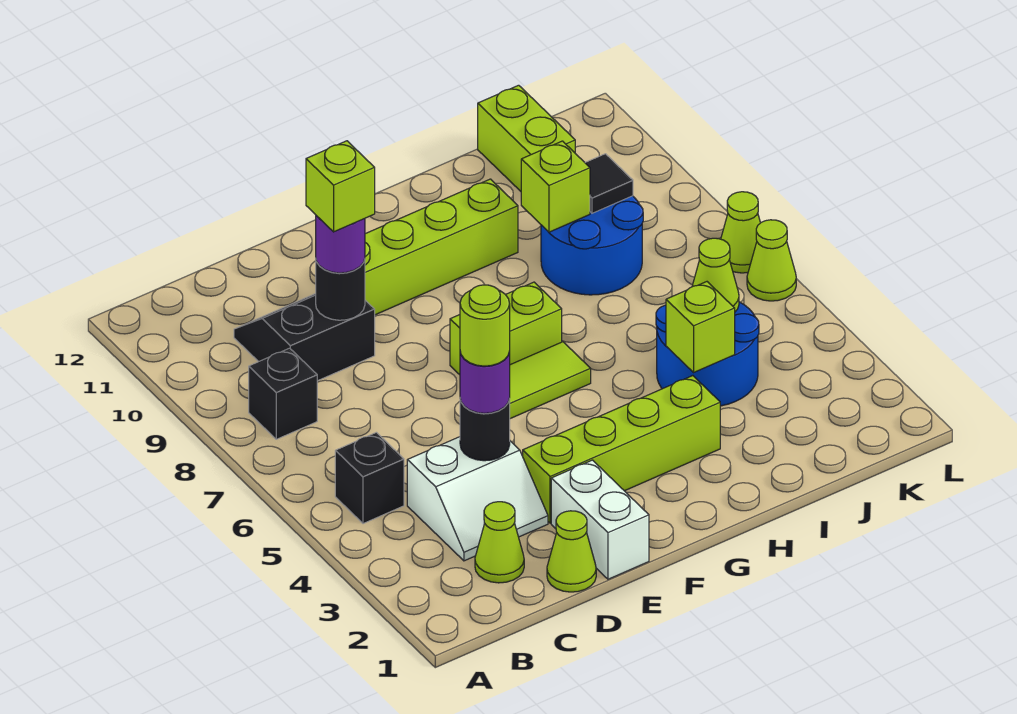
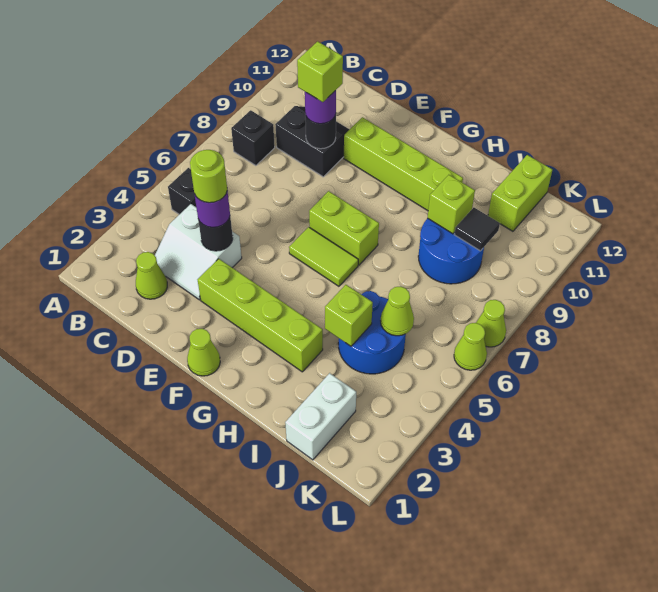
lime 1x1 cone [547,511,596,592] -> lime 1x1 cone moved to [187,329,220,376]
white 1x2 brick [551,460,649,579] -> white 1x2 brick moved to [285,373,356,460]

